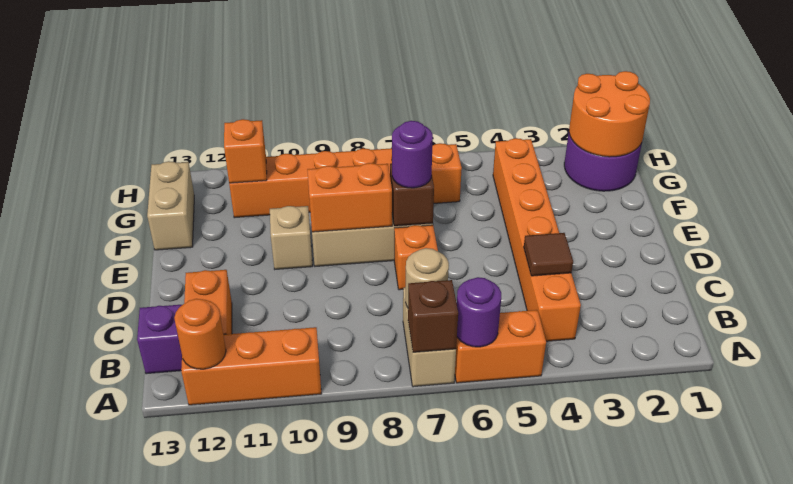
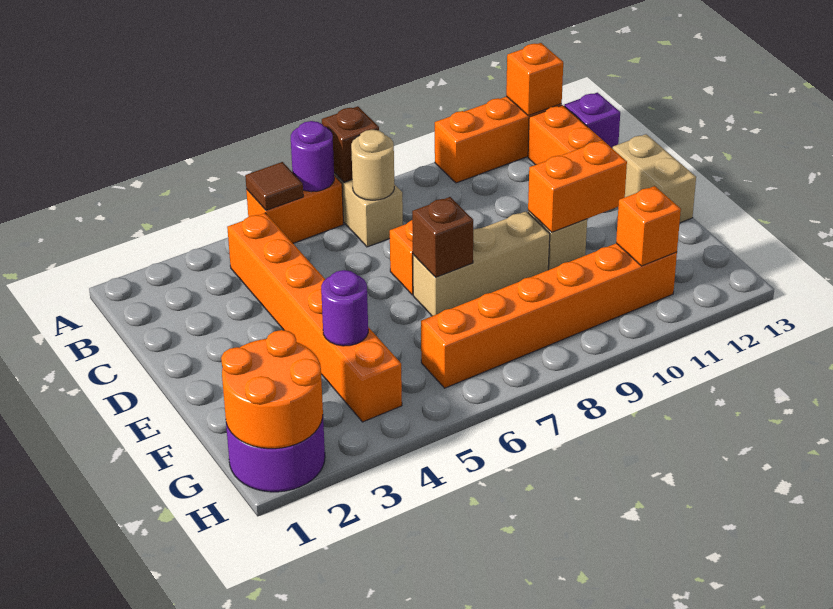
orange 1x1 round brick [174,299,226,369] -> orange 1x1 brick [506,43,563,116]
brown 1x1 tile [524,233,573,276] -> brown 1x1 tile moved to [245,162,303,210]
purple 1x1 round brick [392,121,433,188] -> purple 1x1 round brick moved to [321,270,368,346]
orange 1x2 brick [307,163,392,232] -> orange 1x2 brick moved to [528,140,627,232]
tan 1x2 brick [147,161,194,250] -> tan 1x2 brick moved to [613,134,696,223]

